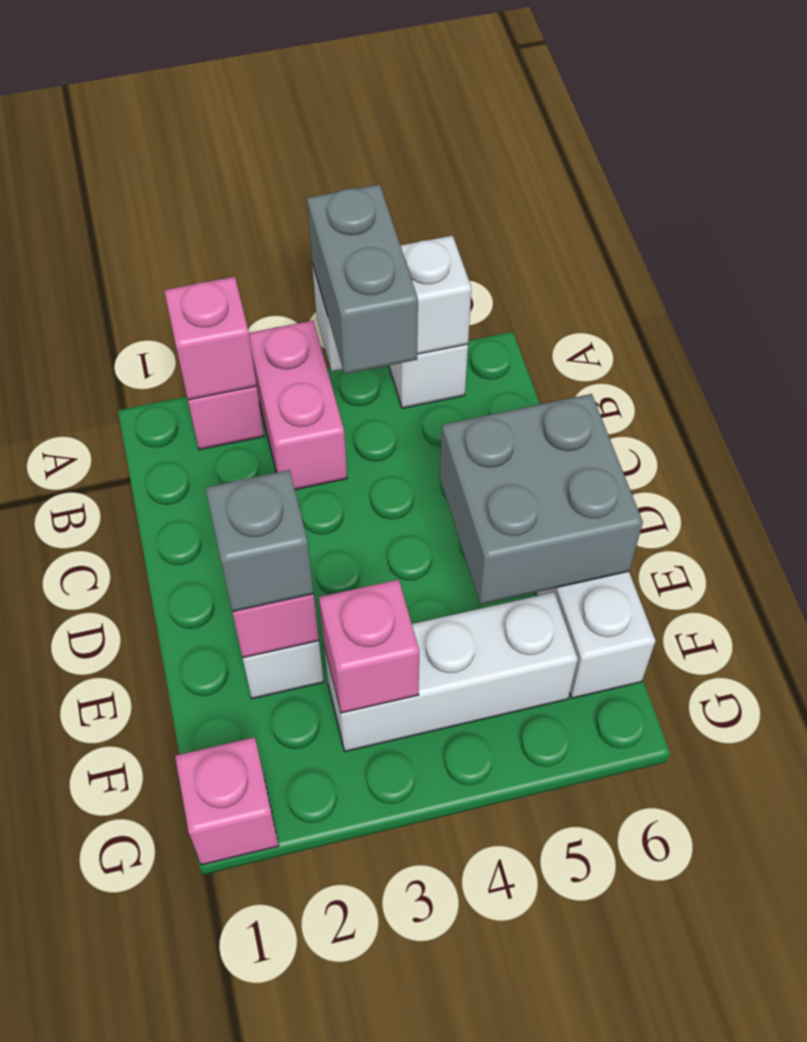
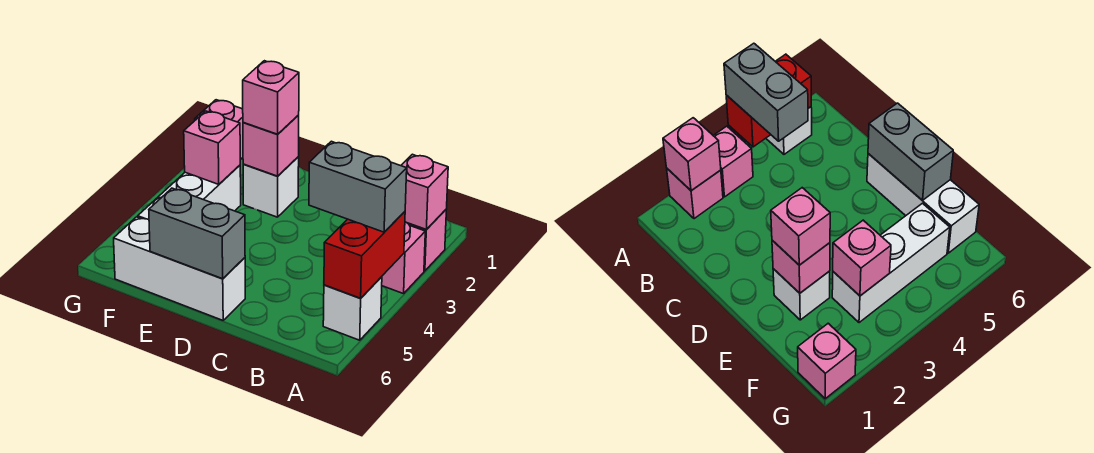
pink 1x2 brick [249,321,347,490] -> pink 1x1 brick [382,222,425,294]
white 1x2 brick [312,236,472,371] -> red 1x2 brick [324,212,405,298]
grey 2x2 brick [440,394,643,605] -> grey 1x2 brick [149,188,245,279]
grey 1x1 brick [206,470,314,612] -> pink 1x1 brick [243,61,299,134]

